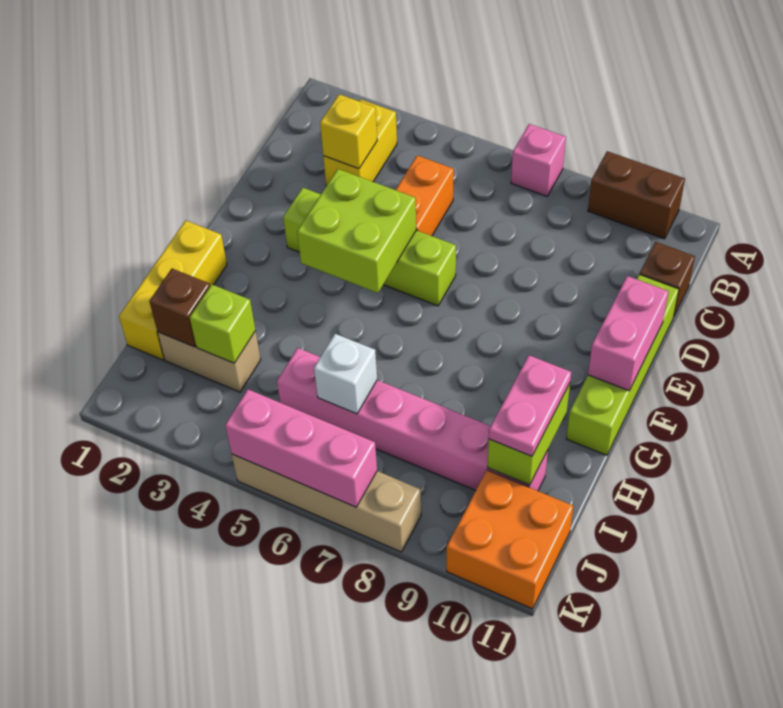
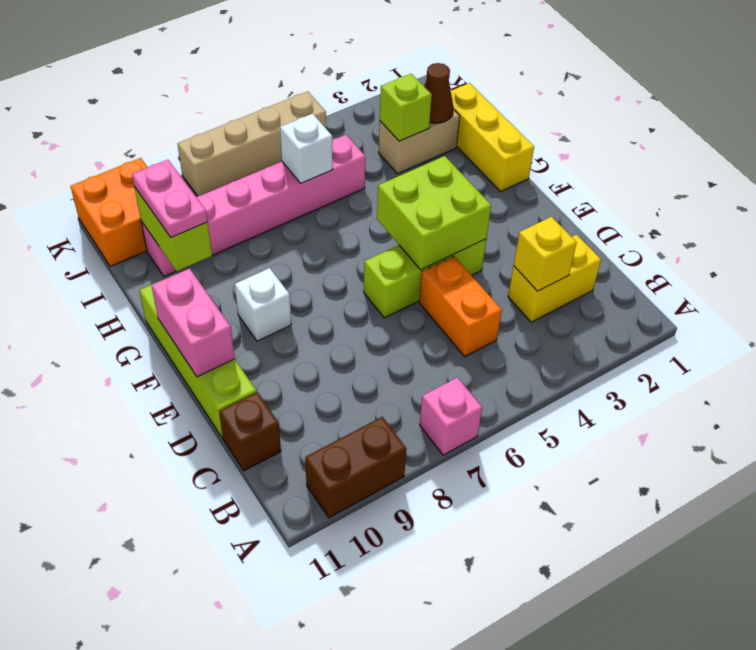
yellow 1x2 brick [323,100,397,186] -> yellow 1x2 brick turned to [508,235,601,322]
lime 1x4 brick [283,188,456,306] -> lime 1x3 brick [364,239,486,318]
none -> white 1x1 brick [235,268,291,341]
brown 1x1 brick [149,269,210,347] -> brown 1x1 cone [424,63,453,123]
pink 1x3 brick [225,389,377,507] -> none

